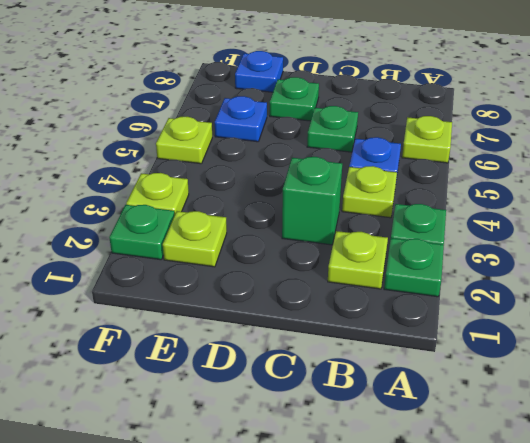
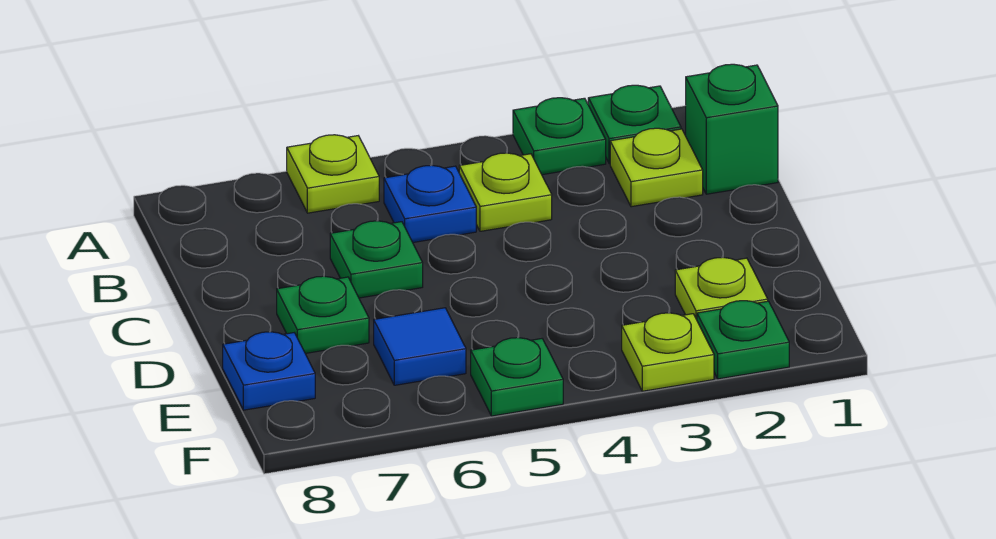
green 1x1 brick [282,157,342,245] -> green 1x1 brick moved to [686,64,778,194]
blue 1x1 plate [215,96,267,142] -> blue 1x1 tile [374,308,466,385]
lime 1x1 plate [156,117,212,164] -> green 1x1 plate [471,338,563,416]

